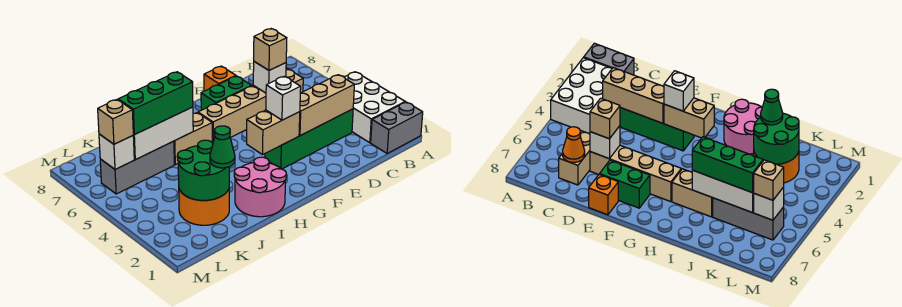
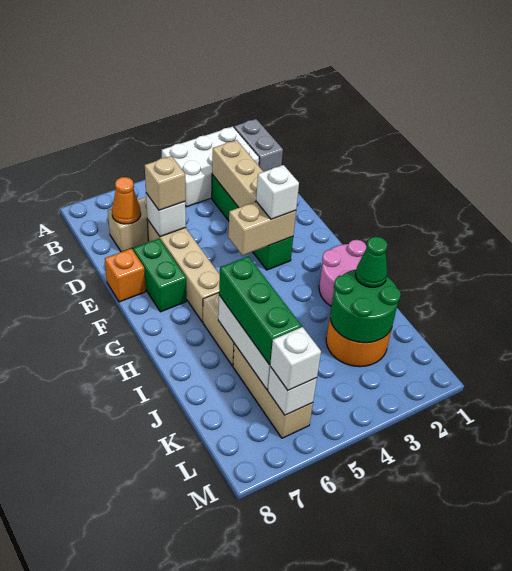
tan 1x2 brick [247,110,300,155] -> tan 1x2 brick turned to [228,202,296,255]
grey 1x3 brick [100,141,174,194] -> tan 1x3 brick [233,344,313,438]
tan 1x1 brick [98,99,133,144] -> white 1x1 brick [270,327,321,390]

